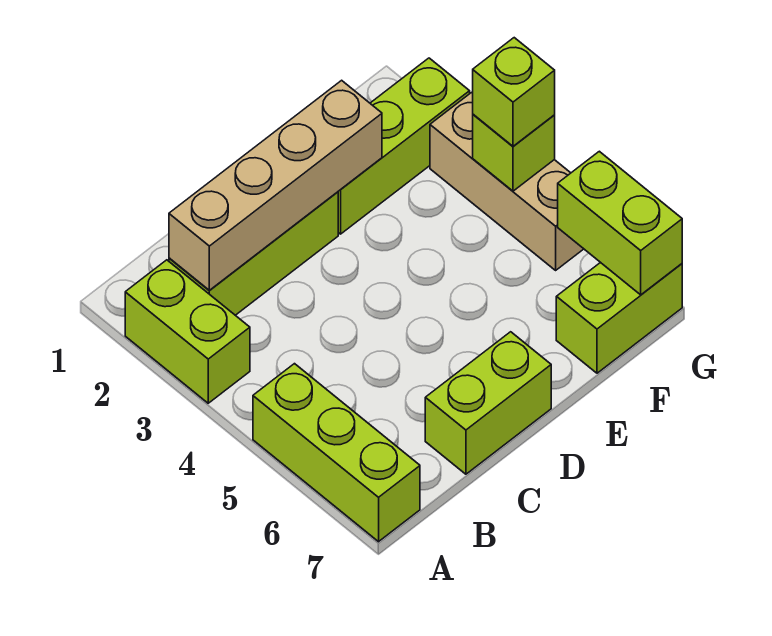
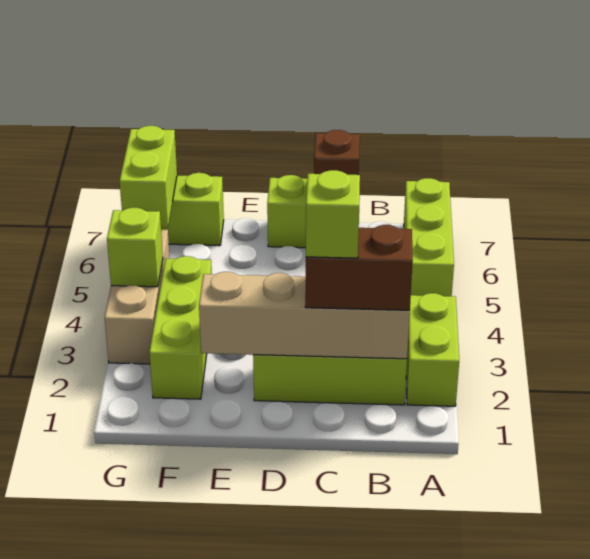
none -> brown 1x2 brick [305,225,413,310]
none -> brown 1x1 brick [314,130,360,175]
lime 1x3 brick [338,58,470,234] -> lime 1x3 brick turned to [149,256,212,399]
lime 1x1 brick [473,38,555,146] -> lime 1x1 brick moved to [306,170,360,258]

